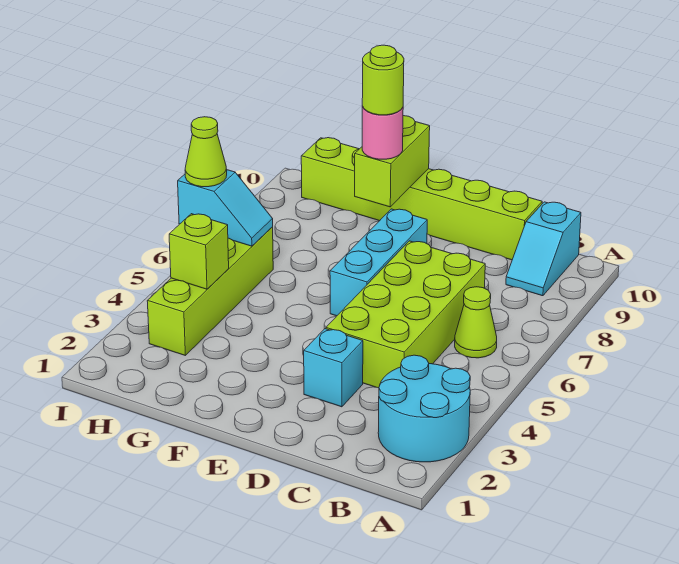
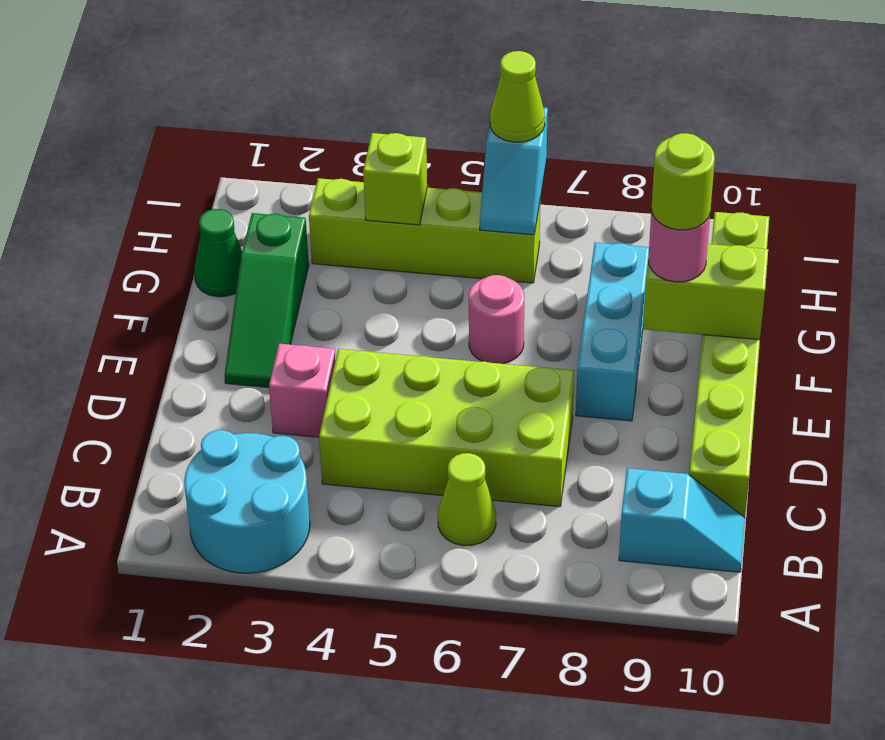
cyan 1x2 slope [506,202,581,296] -> cyan 1x2 slope turned to [619,468,745,572]
cyan 1x1 brick [304,329,363,407] -> pink 1x1 brick [269,344,336,437]
none -> green 1x3 slope [225,213,309,387]
cyan 1x3 brick [330,209,427,316] -> cyan 1x3 brick turned to [576,243,649,421]
none -> pink 1x1 round brick [469,275,524,364]
none -> green 1x1 cone [194,209,242,297]

